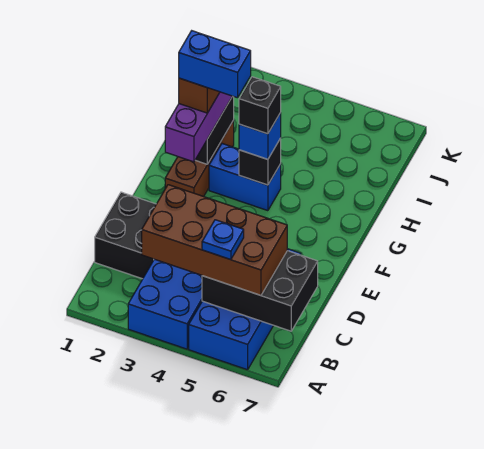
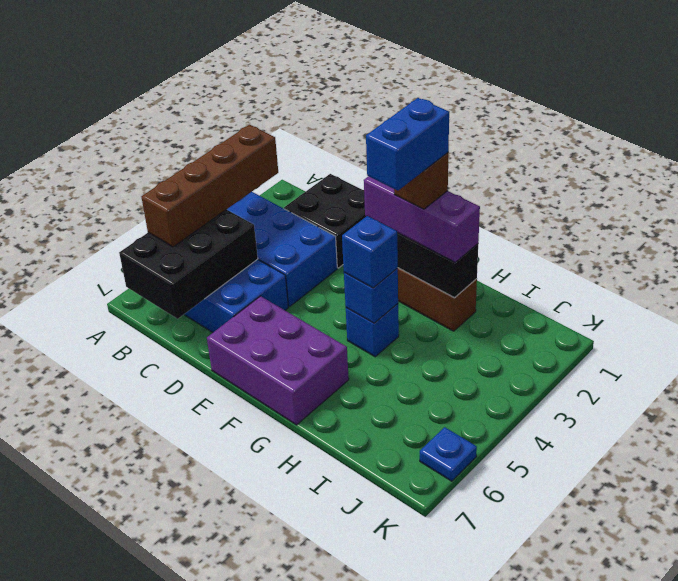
brown 2x4 brick [142,185,287,295] -> brown 1x4 brick [142,125,278,247]
blue 1x1 plate [202,220,244,260] -> blue 1x1 plate moved to [420,427,477,481]
none -> purple 2x3 brick [207,296,349,425]
blue 1x2 brick [209,144,281,211] -> blue 1x1 brick [346,304,399,357]
black 1x1 brick [239,138,281,185] -> blue 1x1 brick [344,268,398,323]
black 1x1 brick [239,77,281,134] -> none

